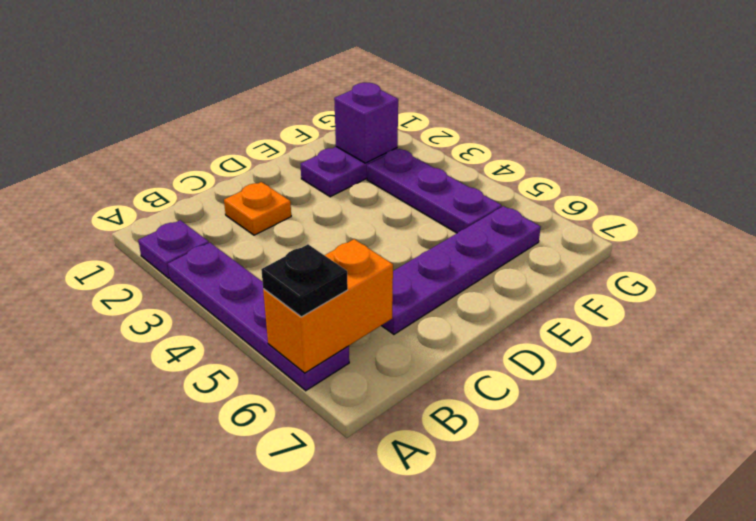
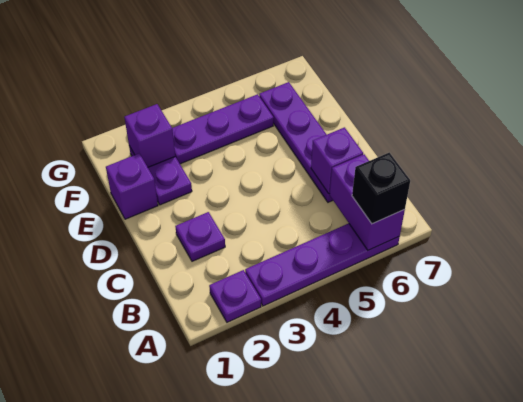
orange 1x2 brick [263,239,393,373] -> purple 1x2 brick [330,154,405,250]
black 1x1 plate [261,244,348,317] -> black 1x1 brick [352,153,410,224]
orange 1x1 plate [224,182,291,235] -> purple 1x1 plate [175,212,225,261]
none -> purple 1x1 brick [311,127,363,194]
none -> purple 1x1 brick [106,154,158,219]

